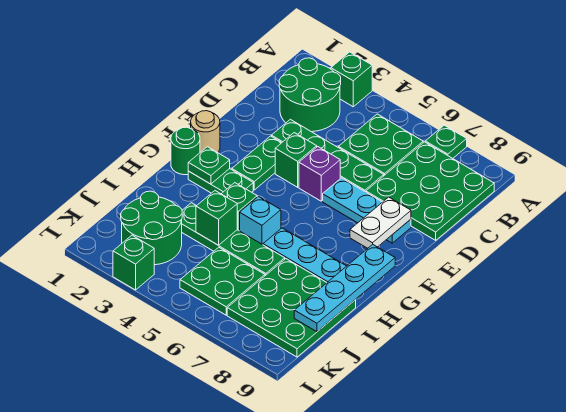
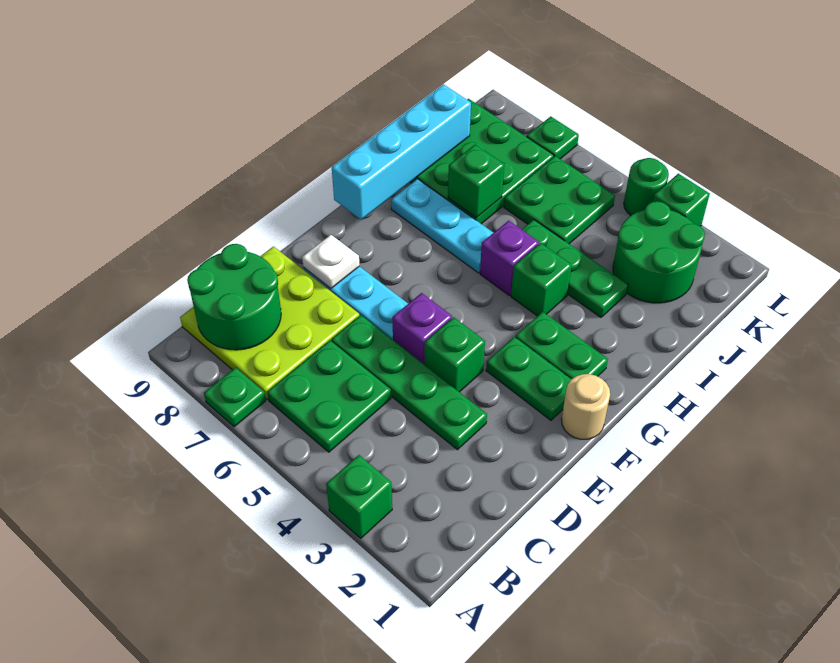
green 2x2 round brick [279,58,341,132] -> green 2x2 round brick moved to [187,244,281,350]
green 3x3 plate [366,142,494,240] -> lime 3x3 plate [180,246,360,399]
green 1x2 plate [232,136,282,190] -> green 1x2 plate turned to [486,337,571,420]
white 1x2 plate [350,197,411,248] -> white 1x1 plate [302,235,360,288]
green 1x1 round brick [171,127,200,175] -> green 1x1 round brick moved to [624,158,669,215]
green 1x1 plate [188,147,230,184] -> green 1x1 plate moved to [527,116,579,159]
cyan 1x4 plate [294,244,395,332] -> cyan 1x4 brick [332,84,471,220]
cyan 1x1 brick [240,197,281,245] -> purple 1x1 brick [480,221,539,295]
green 1x4 plate [182,203,285,276] -> green 1x3 plate [522,220,628,317]
green 1x1 brick [196,191,237,245] -> green 1x1 brick moved to [448,145,504,218]

